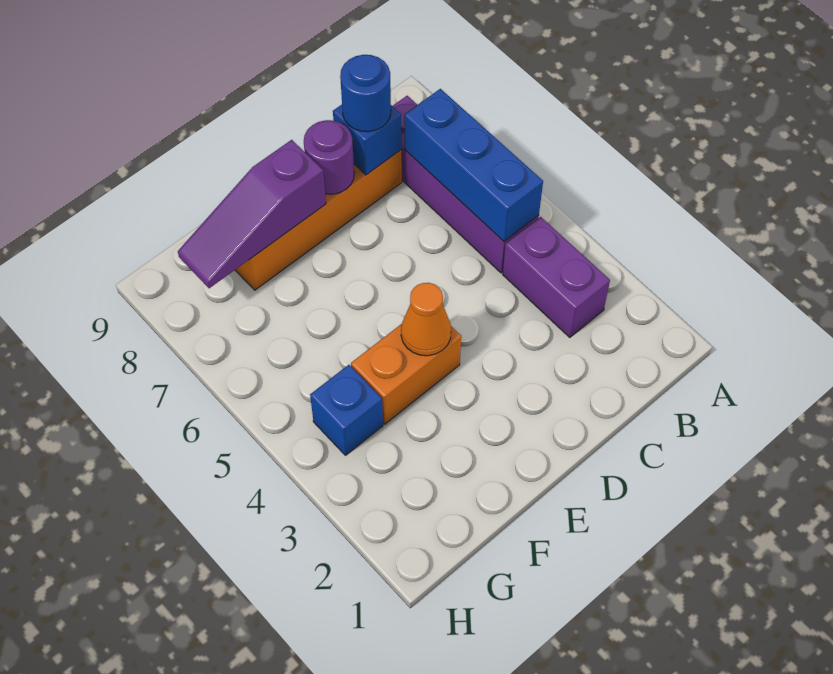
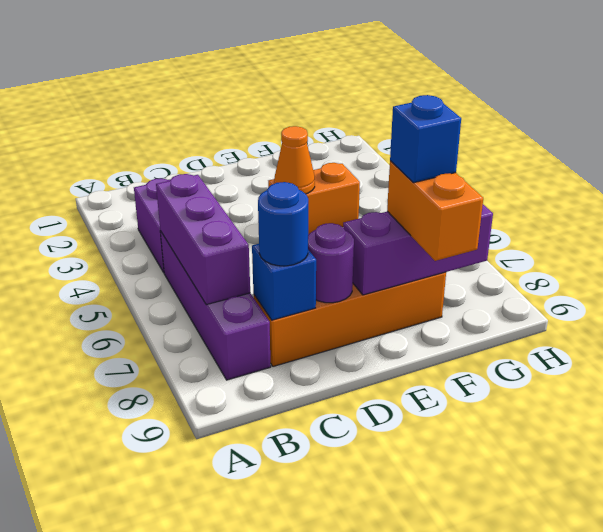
blue 1x3 brick [404,89,543,241] -> purple 1x3 brick [156,174,250,305]
purple 1x3 slope [178,140,326,288] -> purple 1x3 brick [343,205,493,295]
none -> orange 1x2 brick [387,161,483,261]
blue 1x1 brick [310,365,383,455] -> blue 1x1 brick moved to [390,95,461,183]

